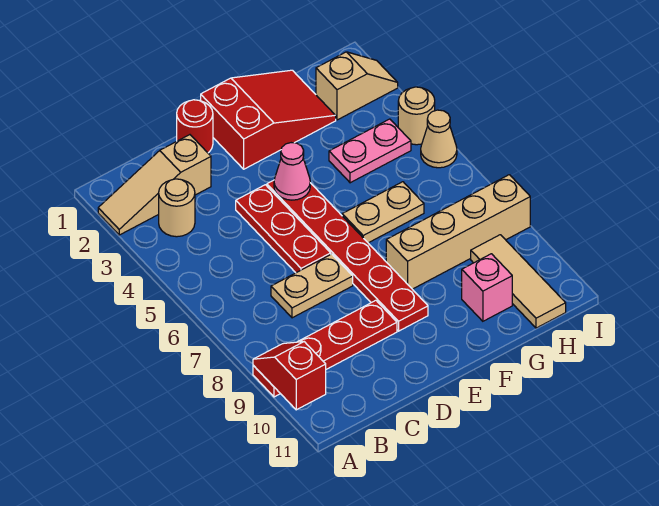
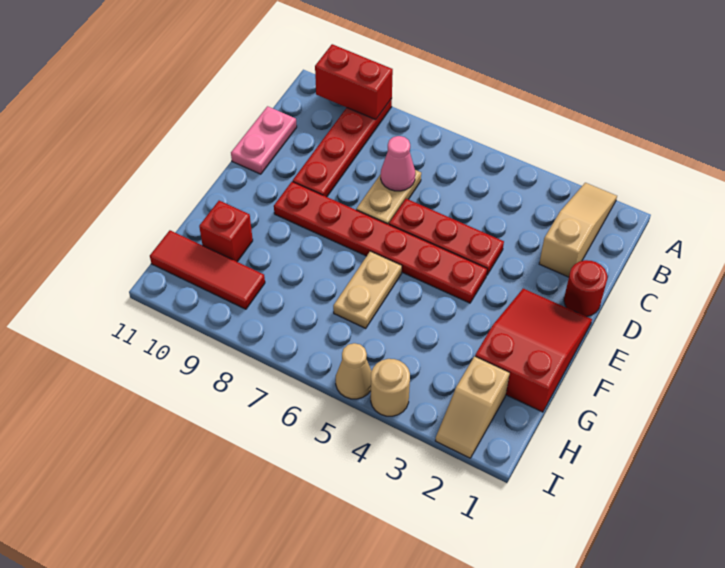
red 1x2 slope [253,342,326,410] -> red 1x2 brick [315,44,393,120]
tan 1x1 round brick [159,179,195,237] -> none
red 2x3 slope [201,70,336,169] -> red 2x3 slope turned to [475,289,592,412]
pink 1x1 cone [274,143,310,200] -> pink 1x1 cone moved to [381,136,415,191]
tan 1x4 brick [386,175,530,289] -> none
pink 1x2 plate [329,119,411,183] -> pink 1x2 plate moved to [231,106,297,174]
pink 1x1 brick [462,254,512,321] -> red 1x1 brick [199,201,253,262]
tan 1x3 tile [471,235,566,328] -> red 1x3 tile [150,230,265,309]

